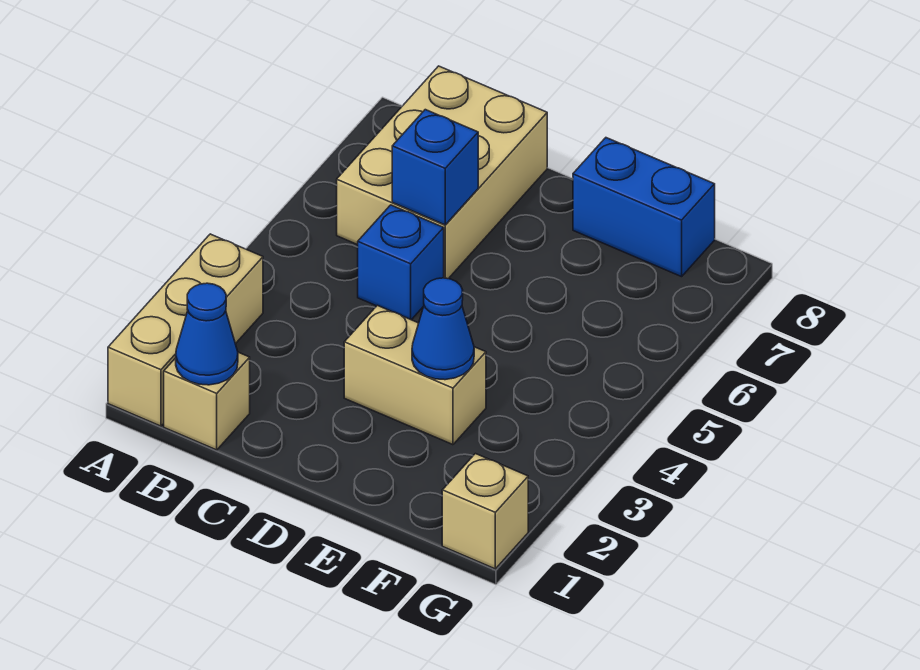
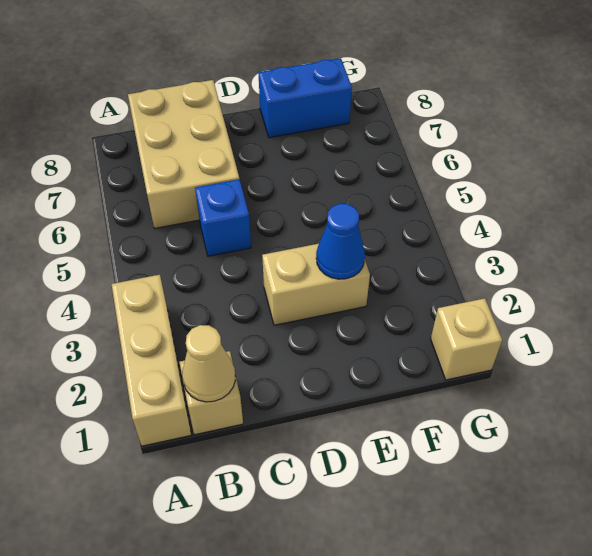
blue 1x1 cone [176,283,238,385] -> tan 1x1 cone [182,325,235,402]
blue 1x1 brick [392,110,478,225] -> none

